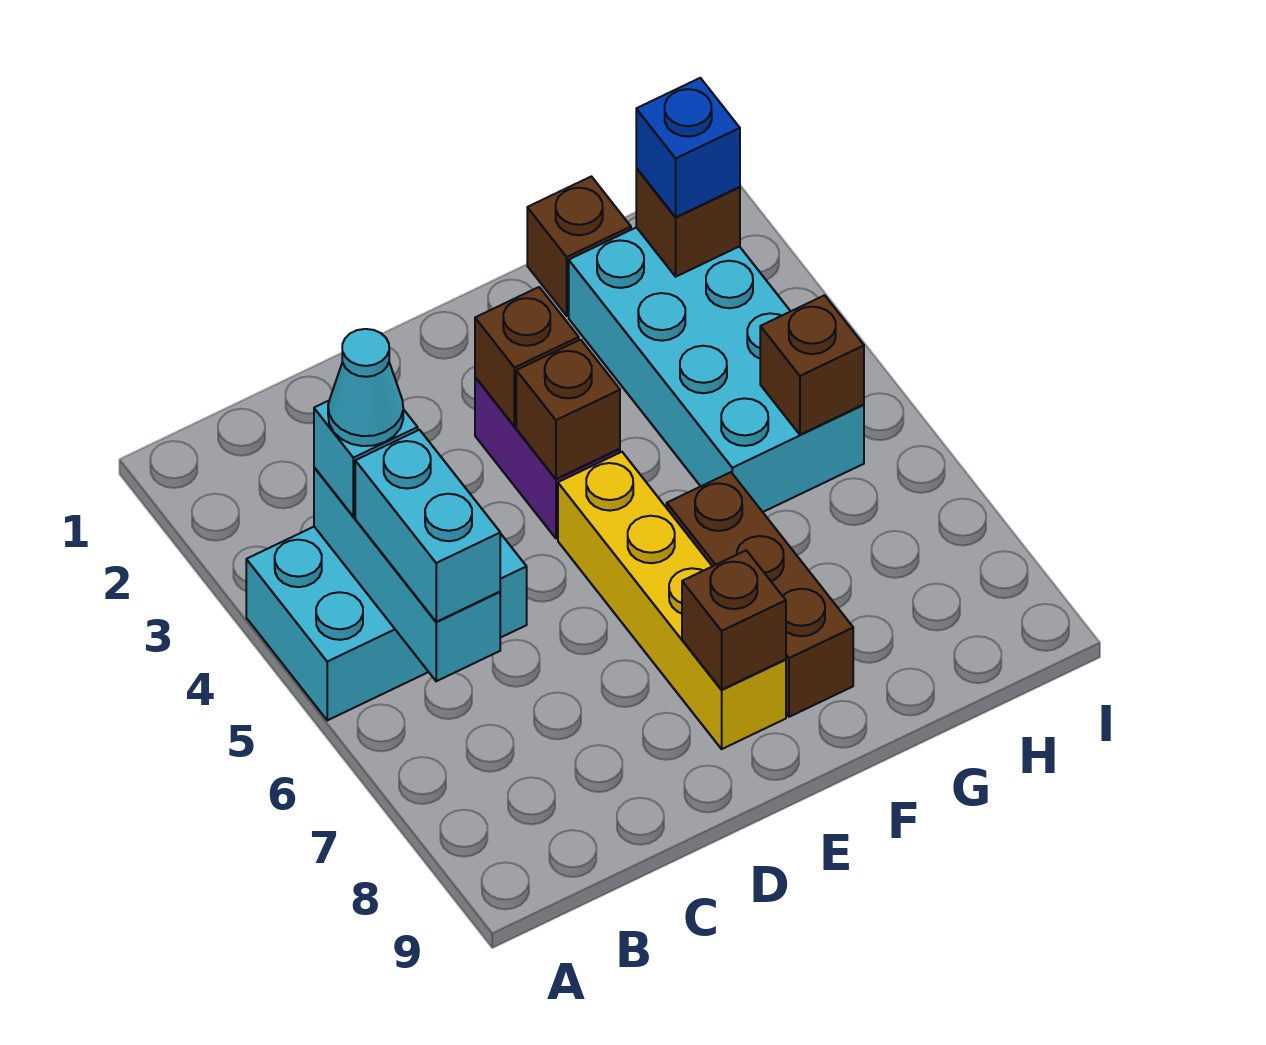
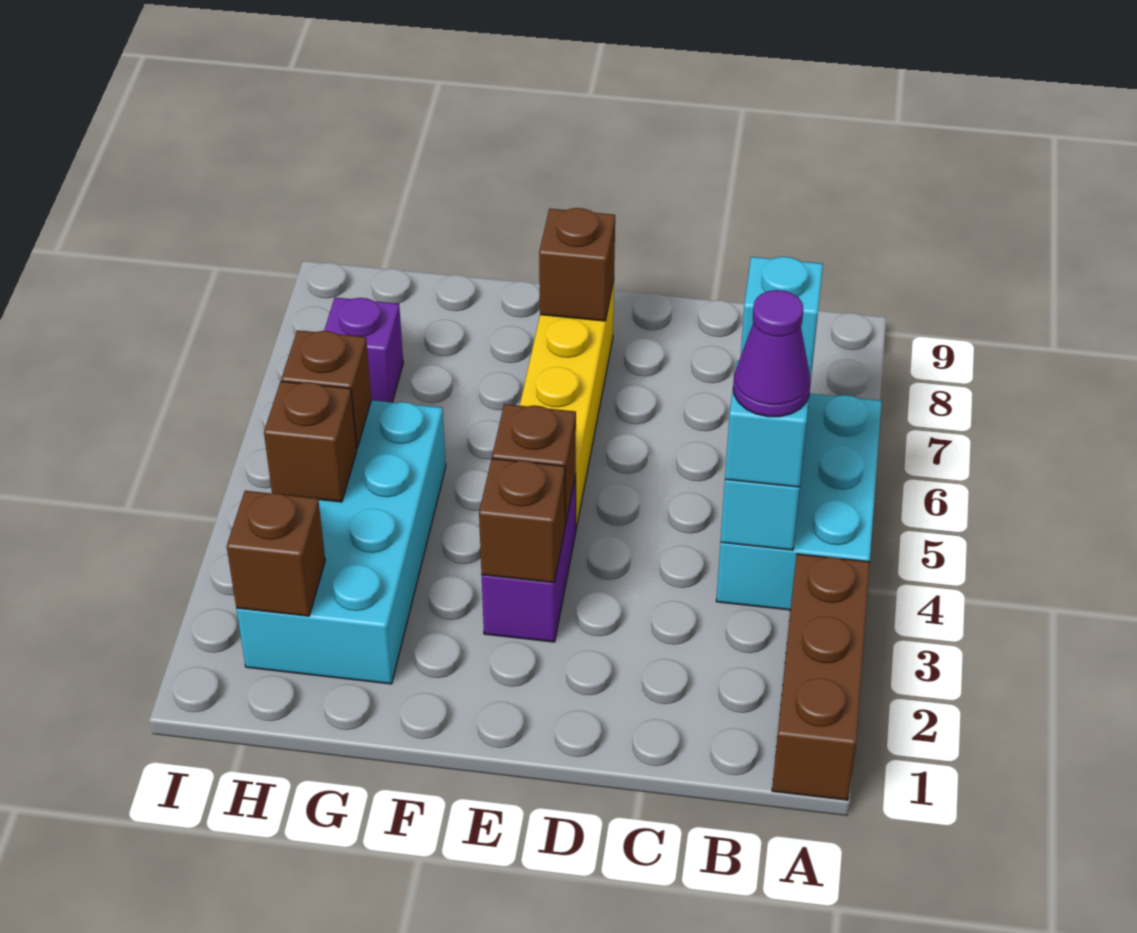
cyan 2x3 brick [246,527,527,720] -> cyan 2x3 brick turned to [716,394,882,610]
cyan 1x1 cone [328,329,403,446] -> purple 1x1 cone [733,290,811,417]
cyan 1x2 brick [355,430,500,622] -> cyan 1x1 brick [741,257,823,368]
brown 1x3 brick [667,472,853,717] -> brown 1x3 brick moved to [772,554,870,800]
brown 1x1 brick [527,176,631,316] -> brown 1x1 brick moved to [264,381,357,502]
blue 1x1 brick [636,78,740,217] -> none
none -> purple 1x1 brick [324,298,403,402]

